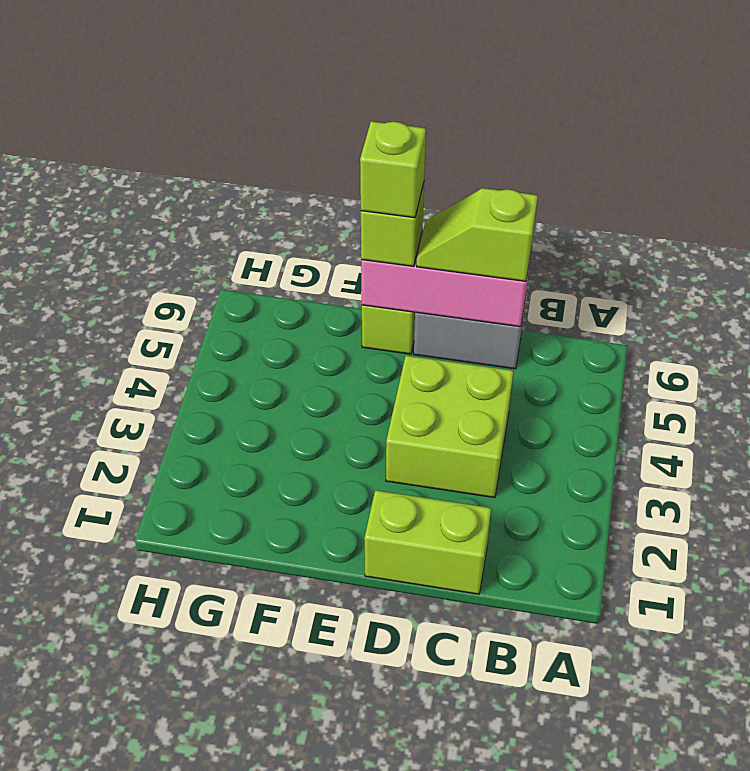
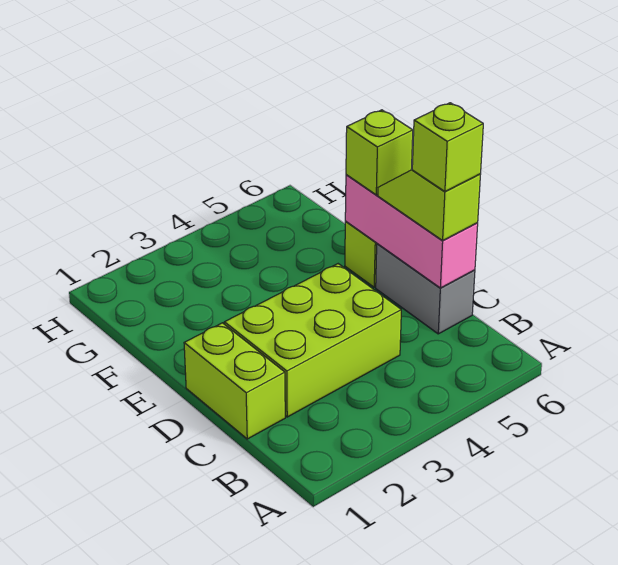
lime 2x2 brick [386,356,513,498] -> lime 2x3 brick [224,264,401,417]
lime 1x1 brick [360,121,426,218] -> lime 1x1 brick moved to [412,103,483,191]

